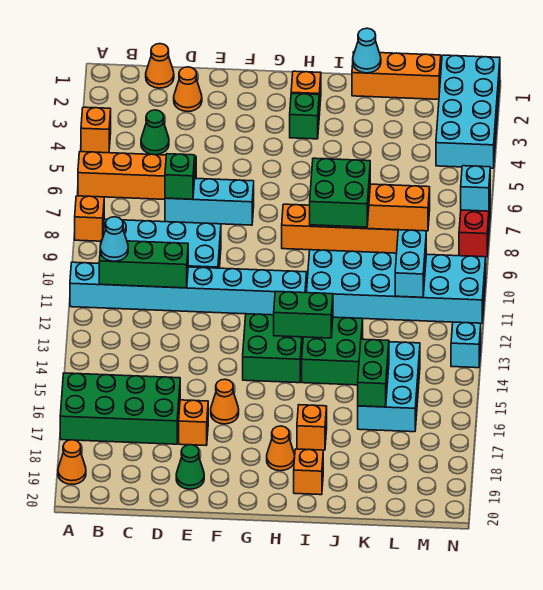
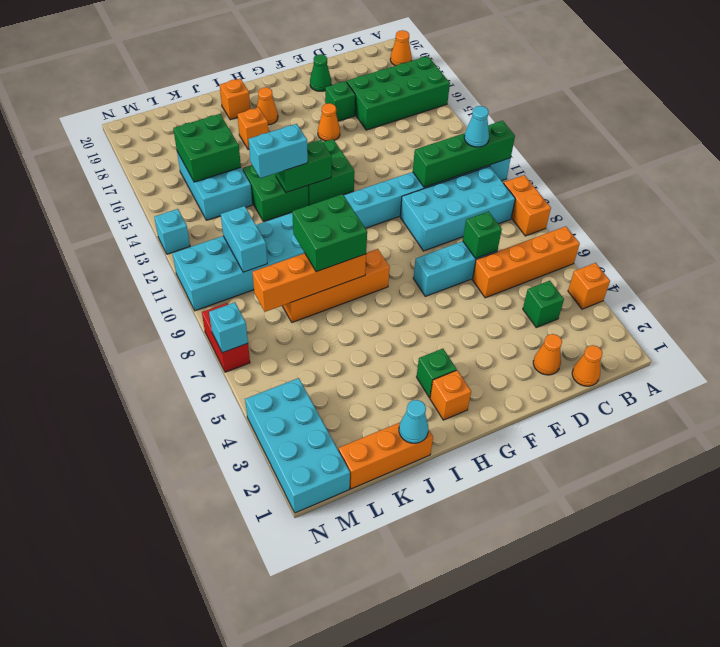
orange 1x1 brick [75,196,104,241] -> orange 1x2 brick [504,175,551,236]
green 1x3 brick [99,240,188,288] -> green 1x4 brick [413,121,515,187]
green 1x1 cone [141,110,169,155] -> green 1x1 brick [523,281,564,328]
orange 1x1 brick [179,400,208,445] -> green 1x1 brick [325,81,355,121]
none -> cyan 1x2 brick [249,124,308,178]
green 1x2 brick [358,339,389,407] -> green 2x2 brick [173,114,241,182]

